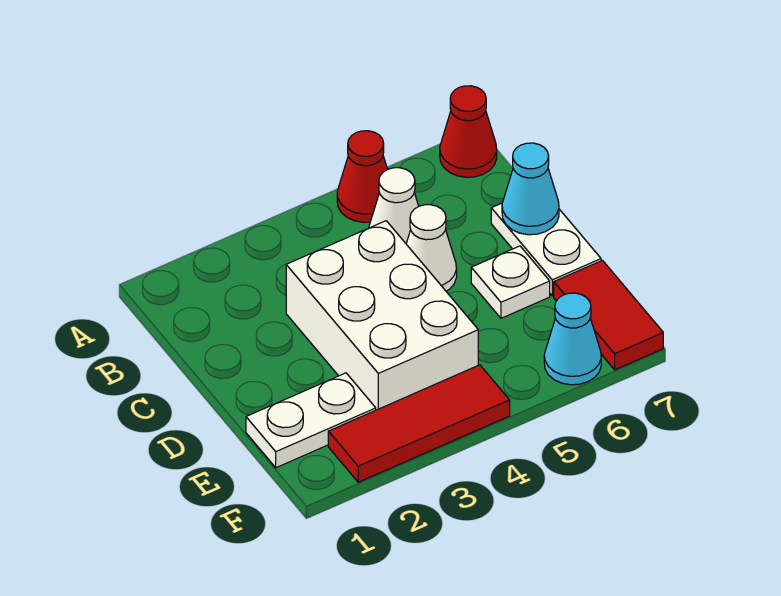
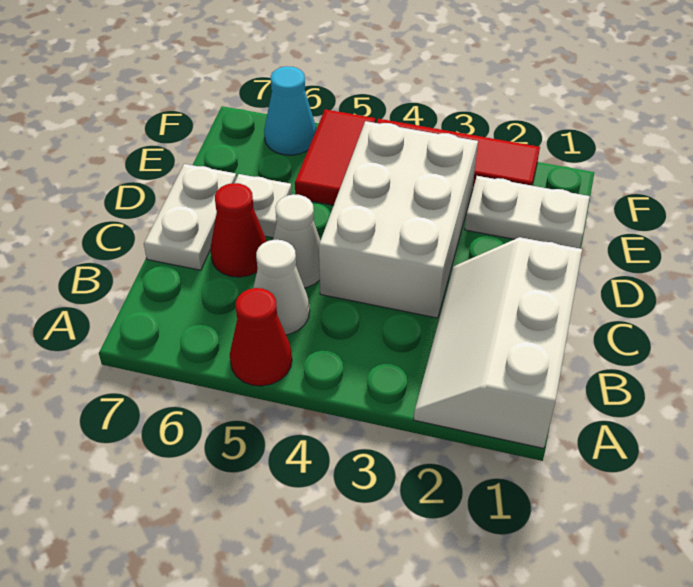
none -> white 2x3 slope [414,237,582,448]
red 1x1 cone [440,86,497,177] -> red 1x1 cone moved to [210,183,267,277]
cyan 1x1 cone [502,143,559,235] -> none
red 1x2 tile [554,260,663,370] -> red 1x2 tile moved to [295,109,375,205]

